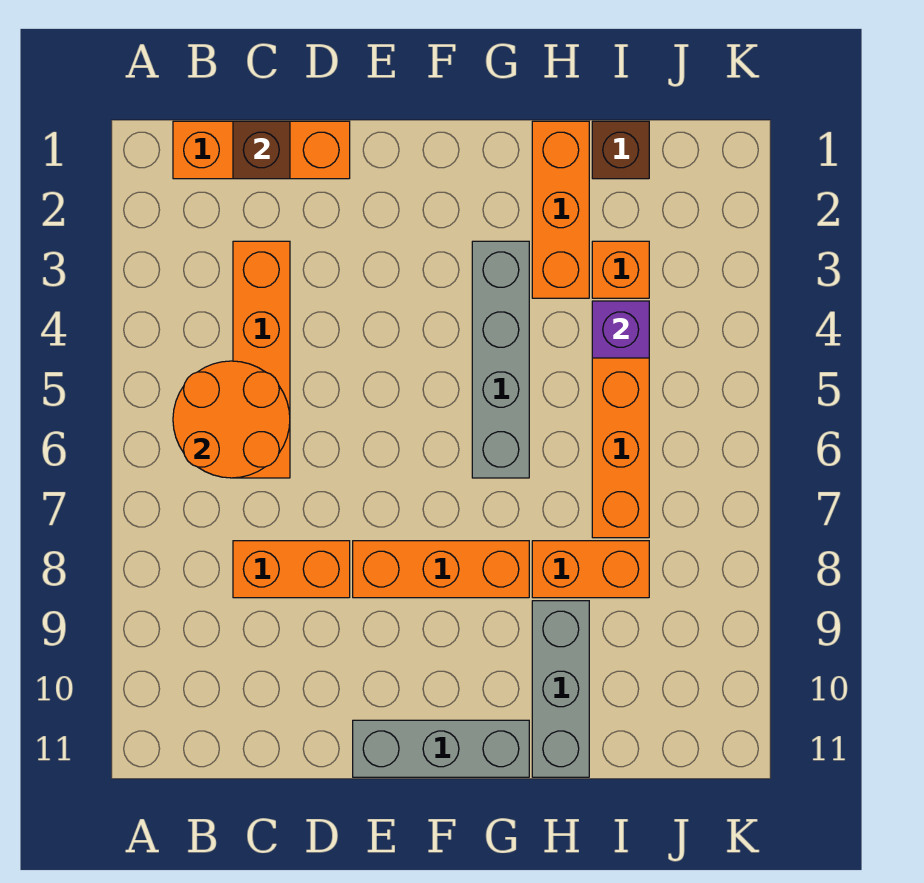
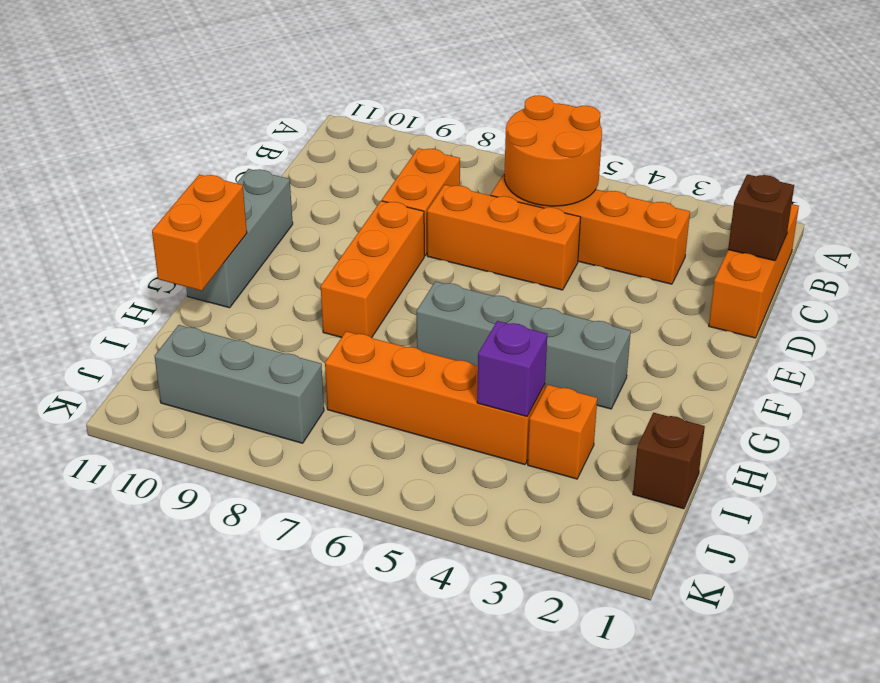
orange 1x3 brick [532,121,589,298] -> orange 1x3 brick moved to [427,185,581,290]
orange 1x2 brick [532,541,649,598] -> orange 1x2 brick moved to [152,174,247,291]
grey 1x3 brick [532,601,589,777] -> grey 1x3 brick moved to [155,325,324,443]

